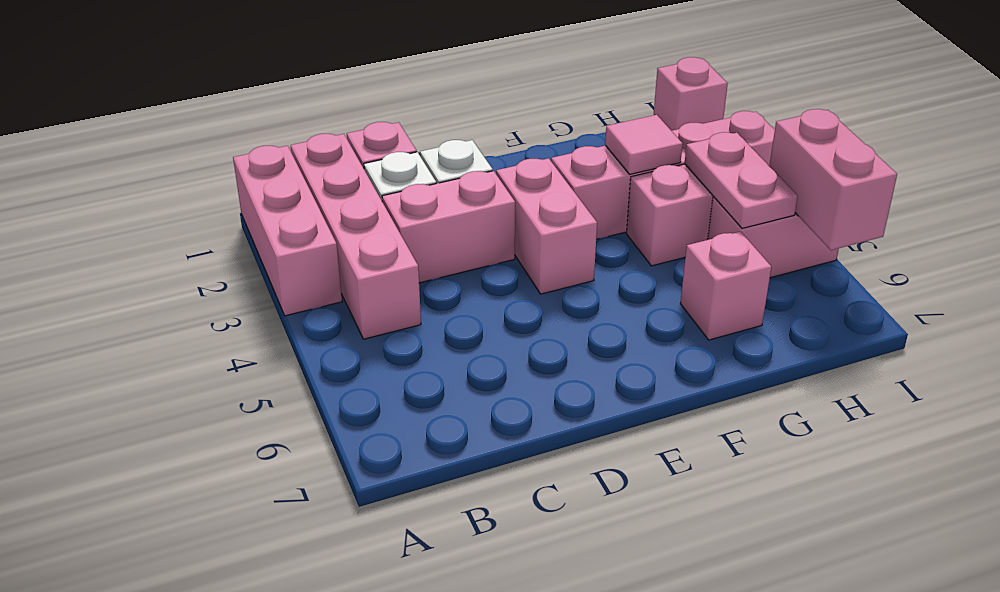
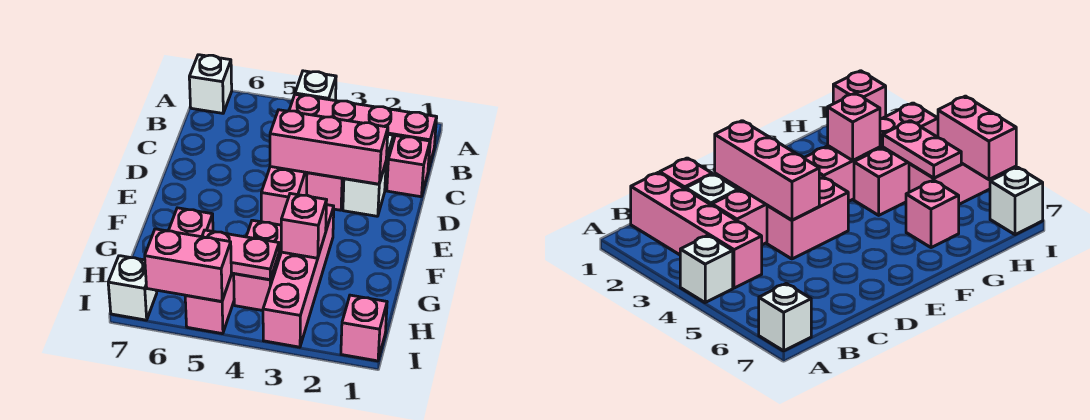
pink 1x3 brick [233,146,342,316] -> pink 1x3 brick moved to [270,110,388,184]
none -> white 1x1 brick [295,71,336,101]
none -> white 1x1 brick [189,55,232,113]
pink 1x2 brick [496,158,597,294] -> pink 1x2 brick turned to [261,167,307,225]
pink 1x1 tile [605,115,683,174] -> pink 1x1 brick [281,193,327,258]
none -> white 1x1 brick [108,256,157,320]

